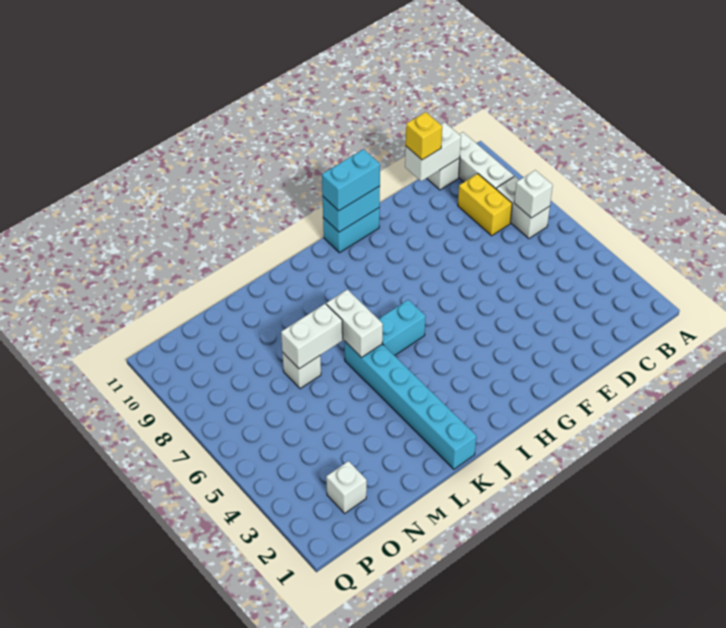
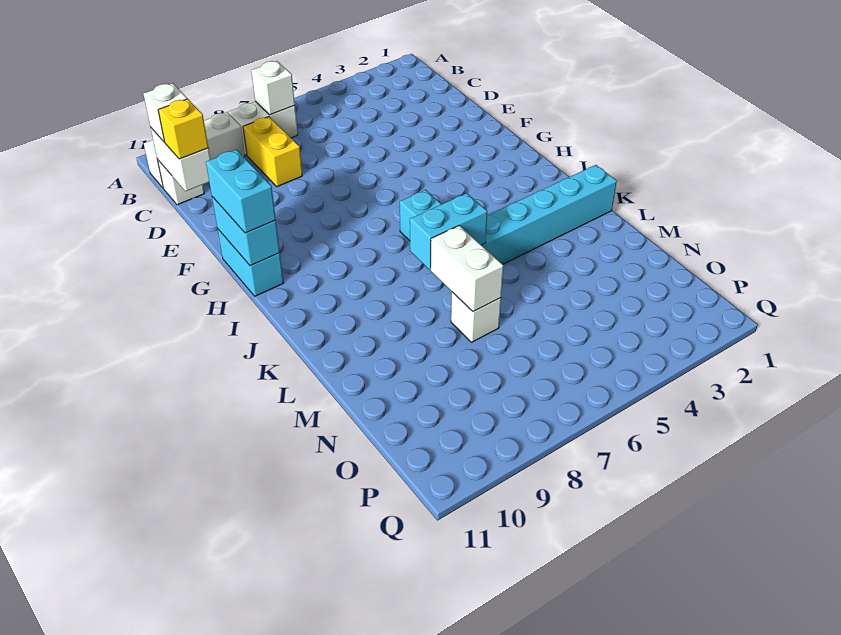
yellow 1x2 brick [458,174,512,236] -> yellow 1x2 brick turned to [243,117,302,187]
white 1x2 brick [326,290,383,358] -> cyan 1x2 brick [410,193,487,269]
white 1x1 brick [326,461,367,513] -> white 1x1 brick moved to [143,83,187,142]

